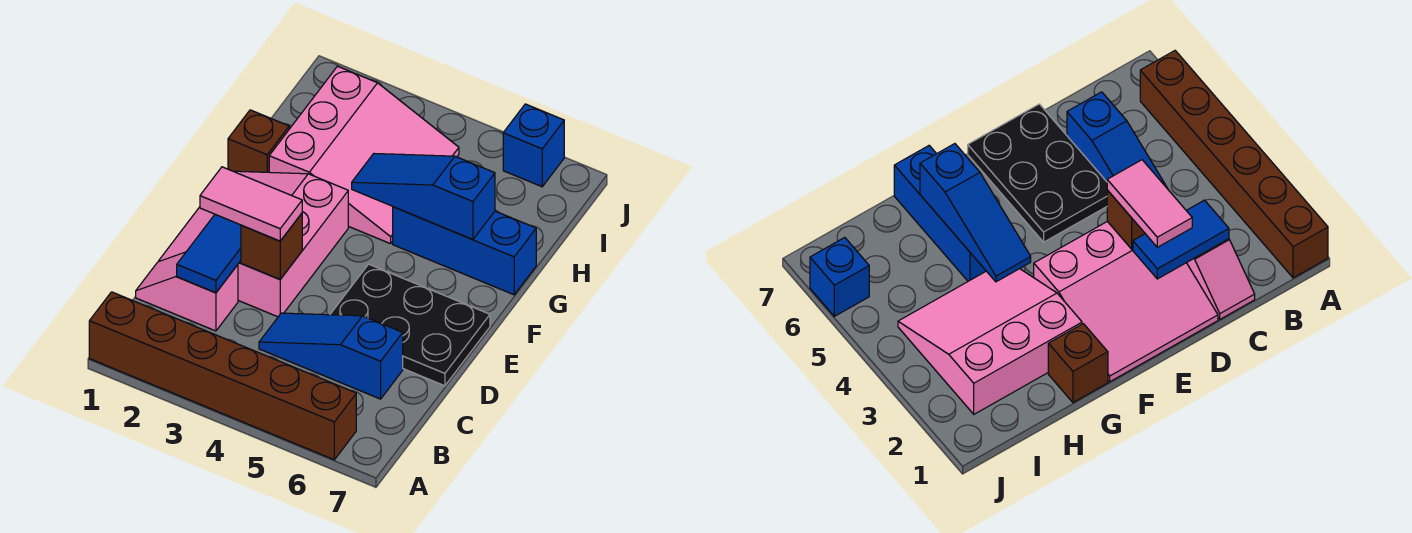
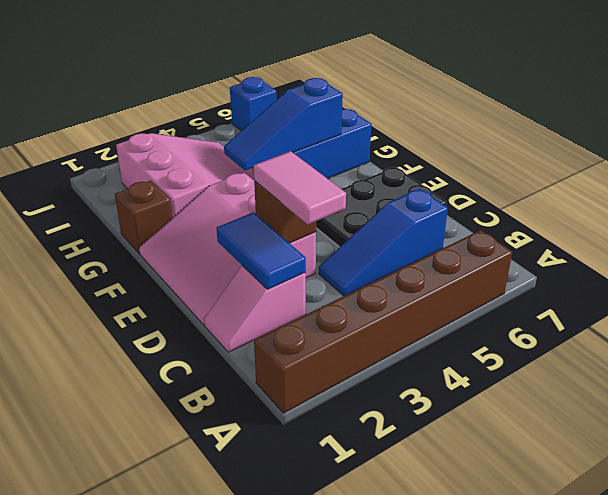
pink 1x2 tile [200,167,302,241] -> pink 1x2 tile turned to [254,151,346,224]

